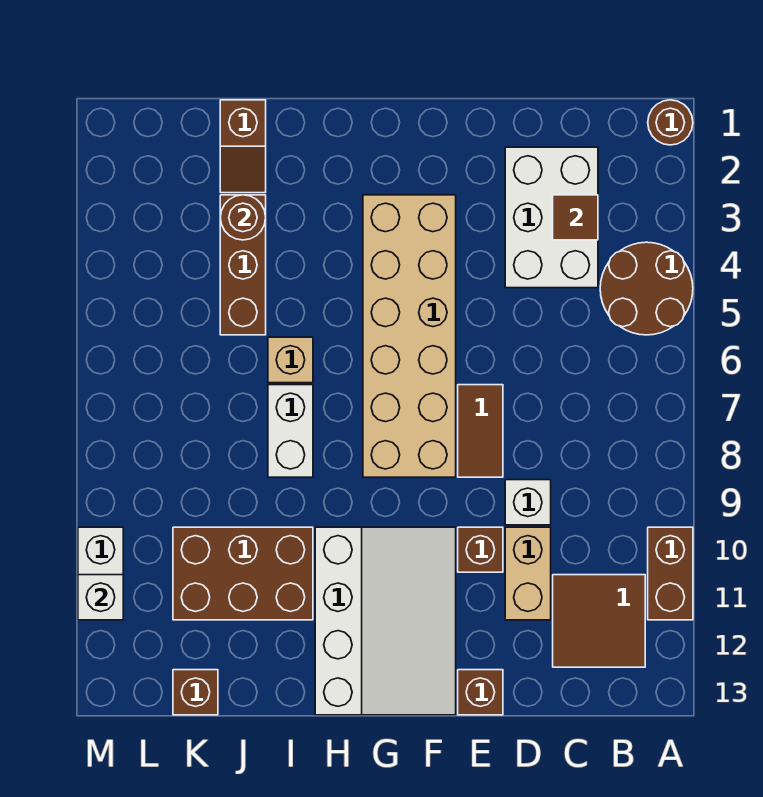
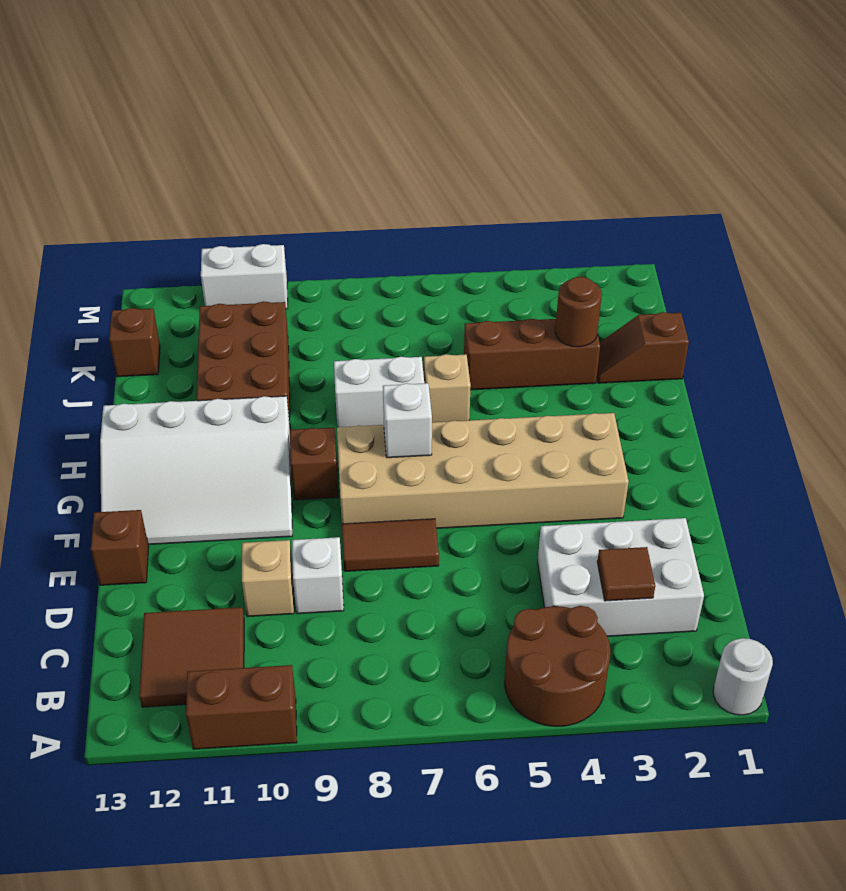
brown 1x1 round brick [648,100,693,145] -> white 1x1 round brick [713,638,773,715]
tan 1x2 brick [505,527,551,620] -> tan 1x1 brick [242,540,294,617]
brown 1x1 brick [458,527,503,572] -> brown 1x1 brick moved to [290,428,338,500]
white 1x1 brick [78,575,123,620] -> white 1x1 brick moved to [383,383,432,458]

